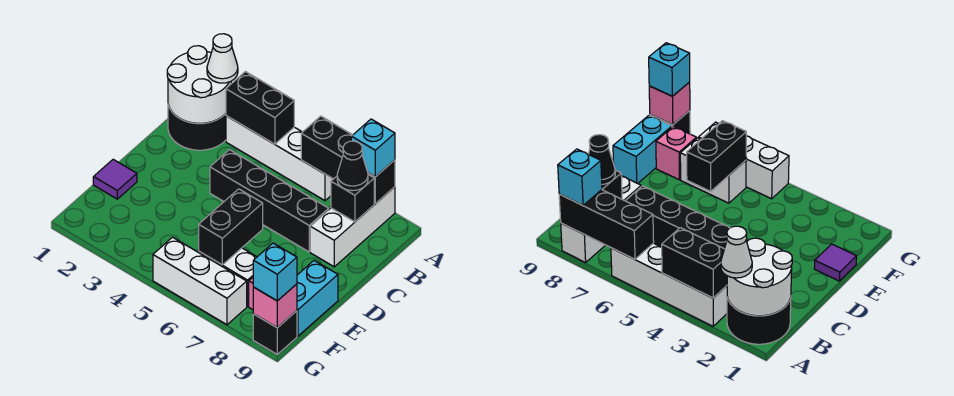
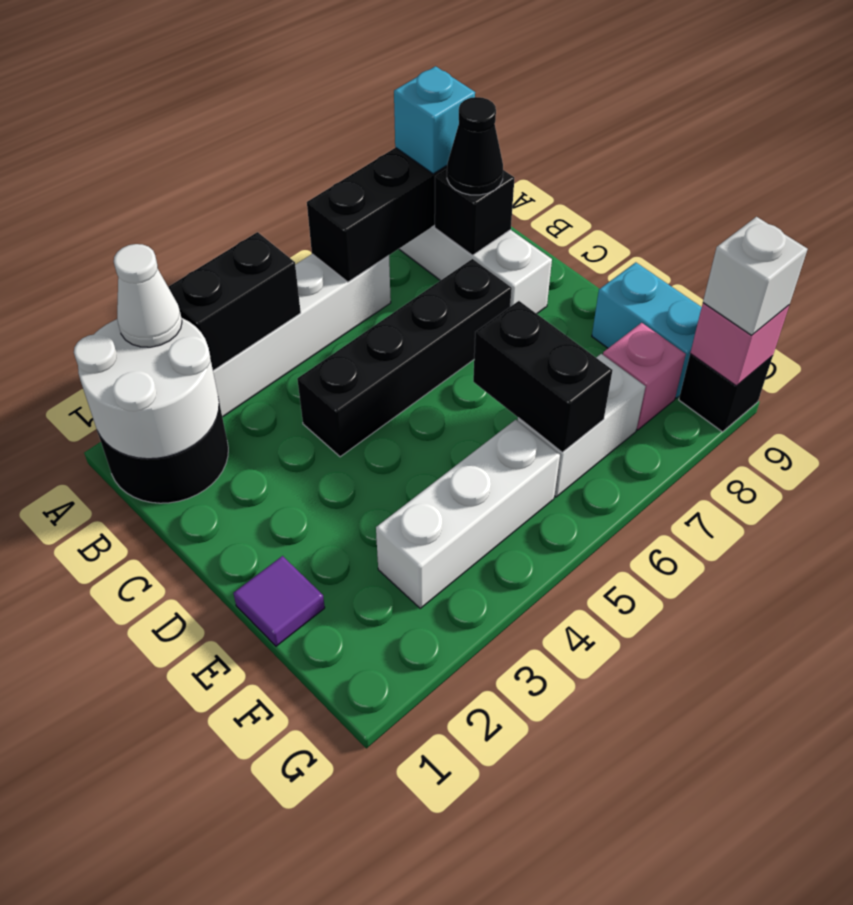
white 1x3 brick [153,237,247,325] -> white 1x3 brick moved to [376,420,560,608]
cyan 1x1 brick [253,243,297,301] -> white 1x1 brick [703,217,808,335]

